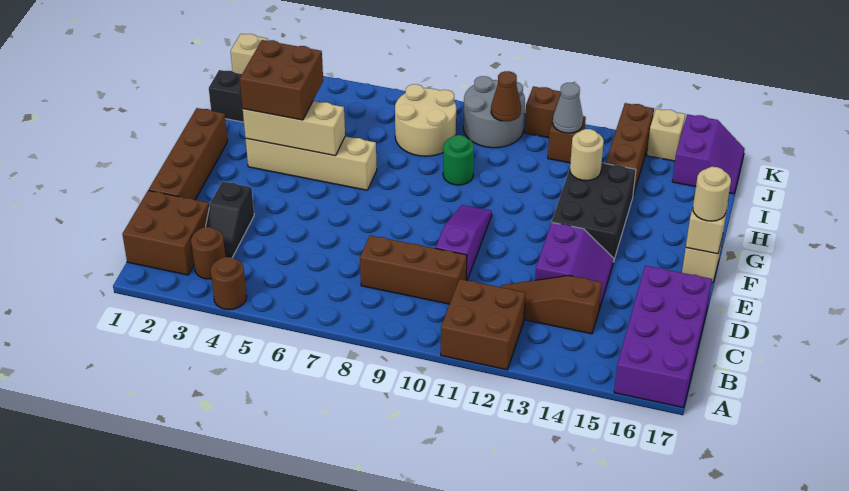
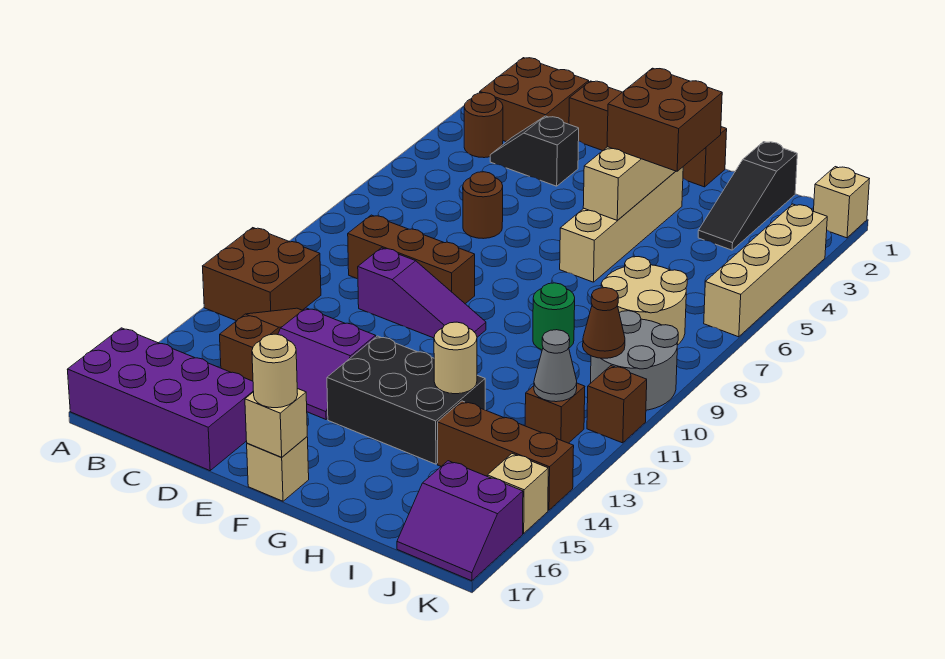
brown 1x1 round brick [211,257,247,310] -> brown 1x1 round brick moved to [463,172,503,239]
brown 1x3 brick [360,235,467,304] -> brown 1x3 brick turned to [348,215,475,304]
none -> tan 1x4 brick [704,204,827,337]

